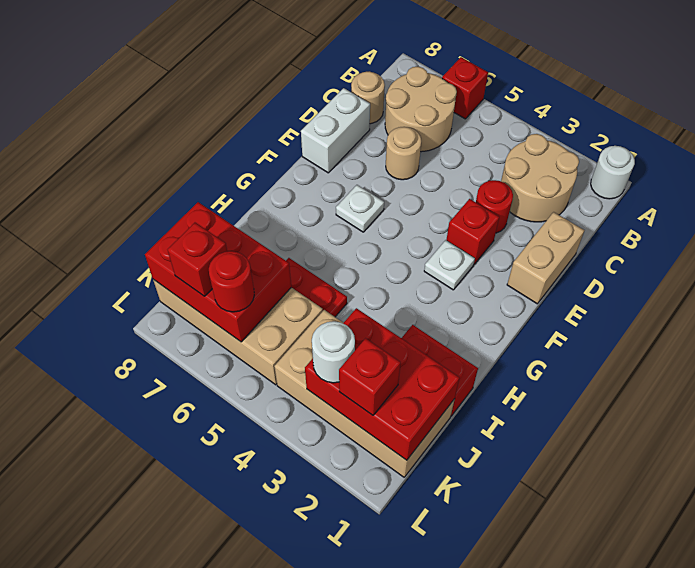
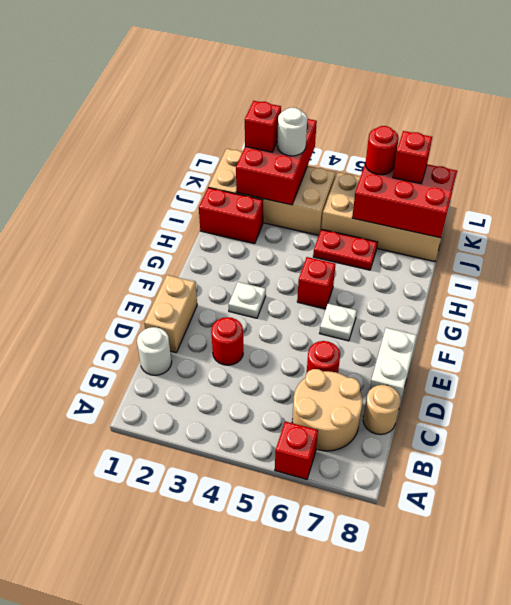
white 1x1 round brick [591,146,635,199] -> white 1x1 round brick moved to [137,327,172,375]
tan 2x2 round brick [501,134,579,222] -> none
tan 1x1 round brick [386,127,421,180] -> red 1x1 round brick [307,341,340,373]
red 1x1 brick [446,199,499,264] -> red 1x1 brick moved to [297,257,335,309]
red 2x3 brick [305,308,460,460] -> red 2x3 brick turned to [236,119,317,205]

